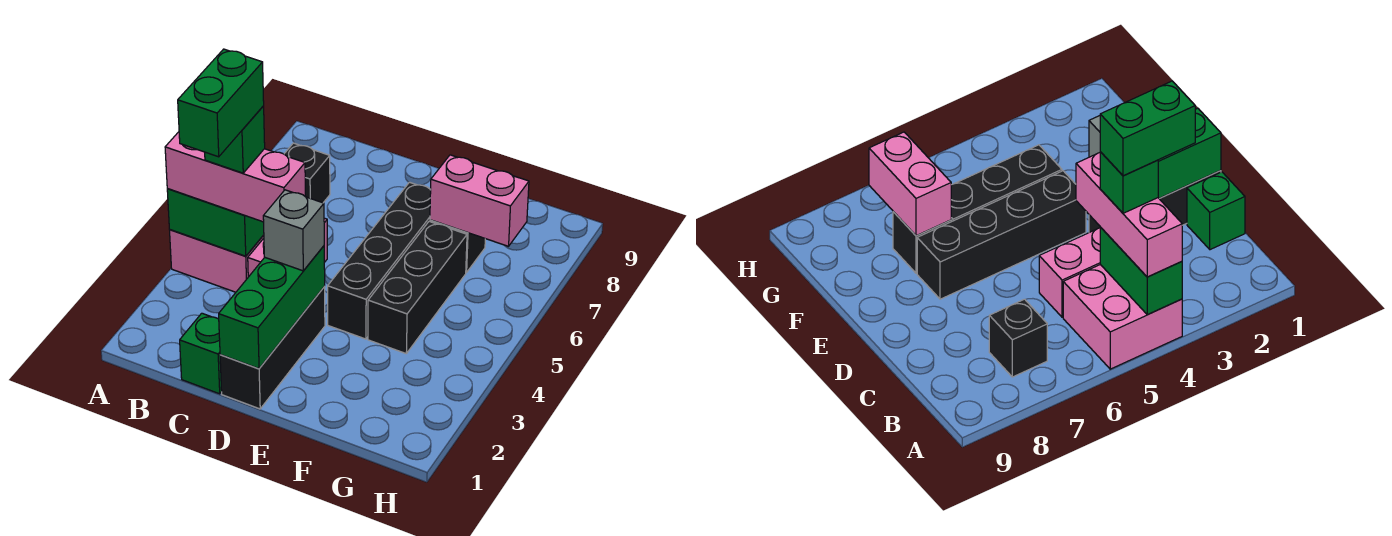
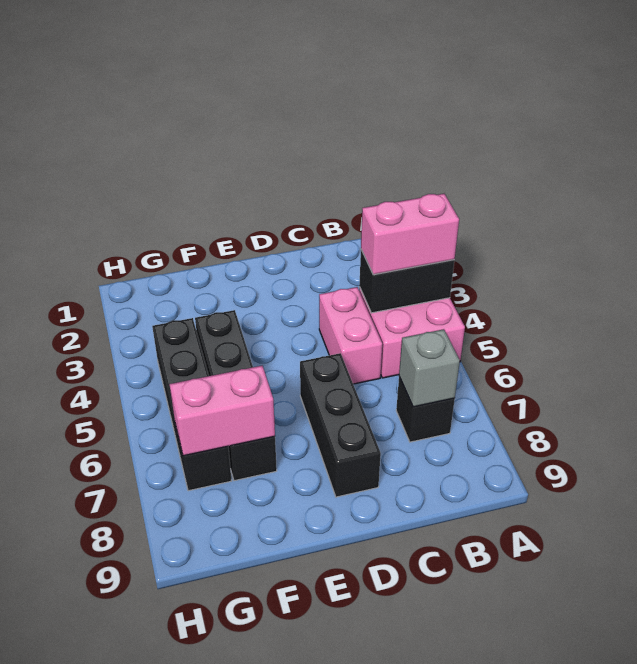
green 1x2 brick [167,189,264,256] -> black 1x2 brick [359,250,454,313]
pink 1x3 brick [165,132,305,222] -> pink 1x2 brick [361,194,459,275]
green 1x2 brick [178,49,264,157] -> none
green 1x1 brick [205,106,265,173] -> none
green 1x1 brick [180,313,222,394] -> none
black 1x3 brick [220,287,325,409] -> black 1x3 brick moved to [300,353,381,497]
green 1x3 brick [219,246,325,369] -> none
grey 1x1 brick [263,190,324,271] -> grey 1x1 brick moved to [399,329,460,407]
black 1x4 brick [328,182,431,339] -> black 1x4 brick moved to [152,318,232,491]

